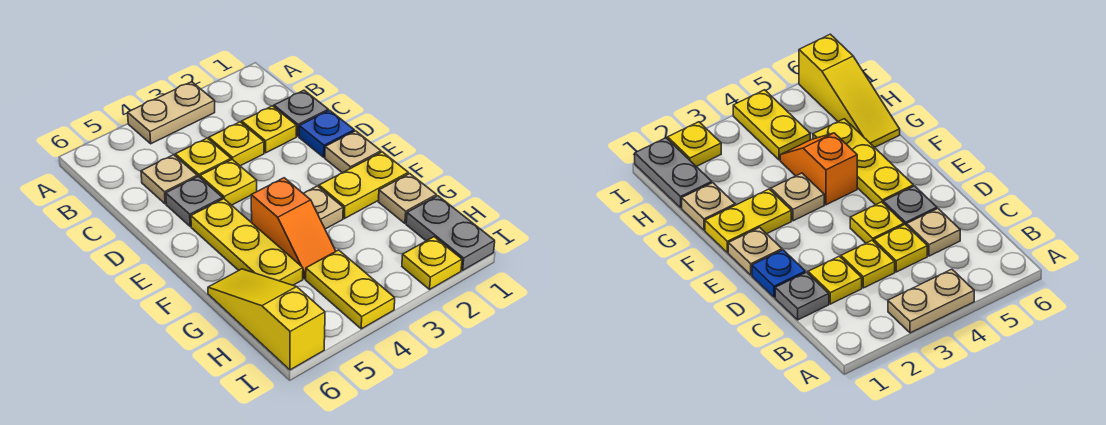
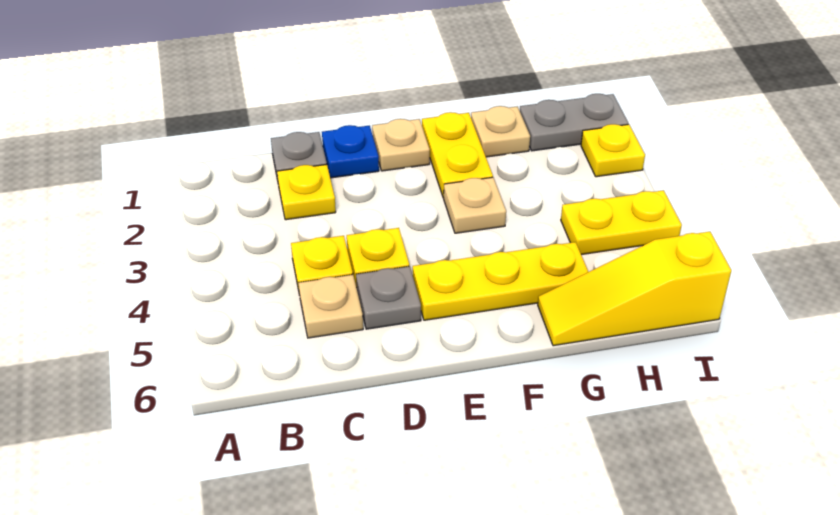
tan 1x2 plate [128,82,215,144] -> none
yellow 1x1 plate [209,122,264,166] -> none
orange 1x2 slope [251,178,336,279] -> none

